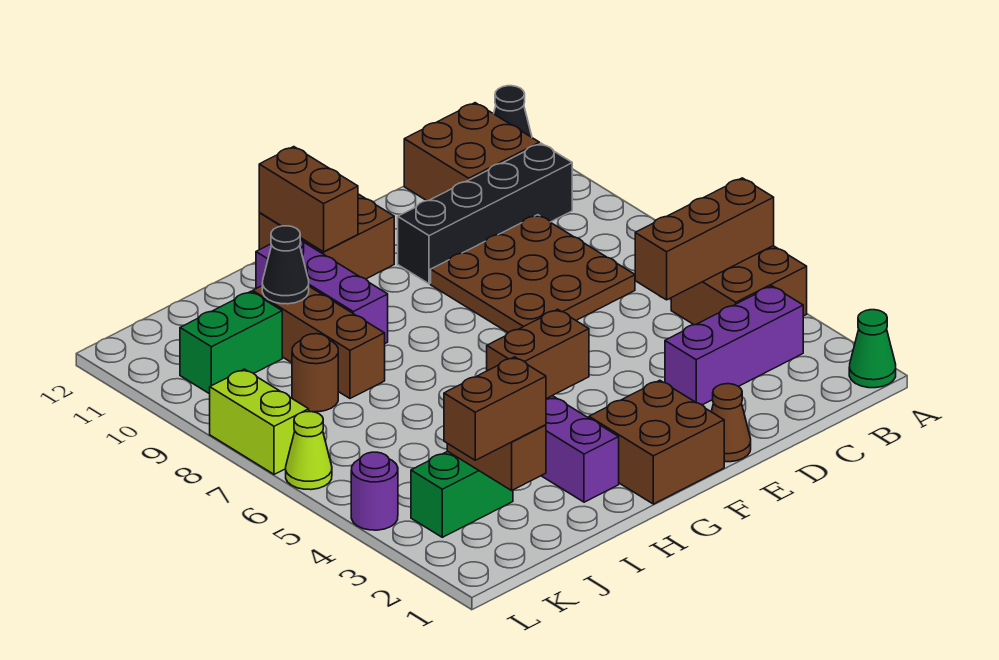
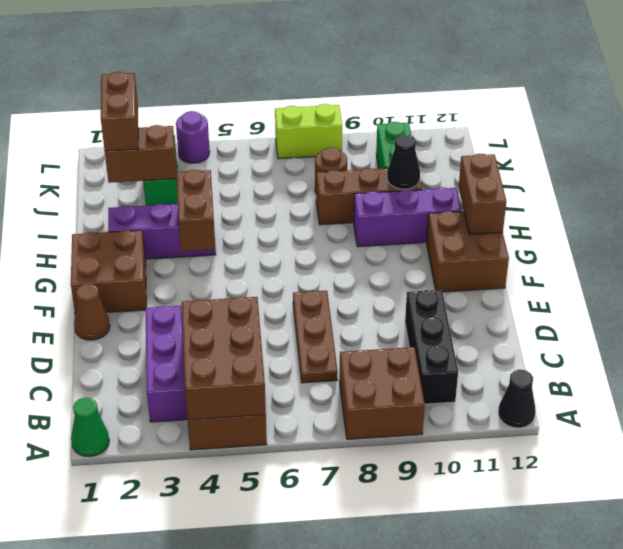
brown 1x3 brick [635,178,774,300] -> brown 2x3 brick [181,297,266,420]
black 1x4 brick [398,143,572,284] -> black 1x3 brick [405,290,458,404]
brown 2x2 brick [404,103,540,201] -> brown 2x2 brick moved to [339,347,425,440]
brown 3x3 plate [431,215,635,332] -> brown 1x3 plate [293,291,338,383]
brown 1x2 brick [259,147,358,252] -> brown 1x2 brick turned to [459,154,506,234]
lime 1x1 cone [286,412,332,490] -> none

